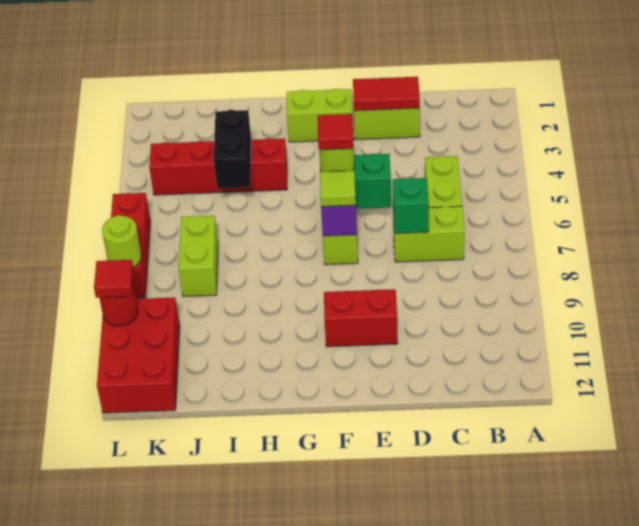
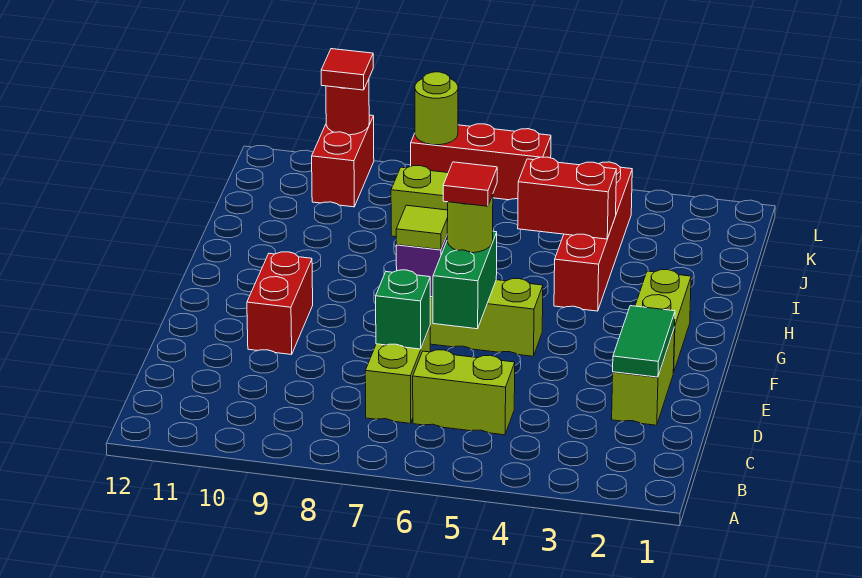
red 1x2 tile [353,77,420,111] -> green 1x2 tile [613,306,675,377]
black 1x2 brick [214,110,251,189] -> red 1x2 brick [518,157,616,239]
red 2x3 brick [97,297,180,413] -> red 1x2 brick [312,115,374,207]

